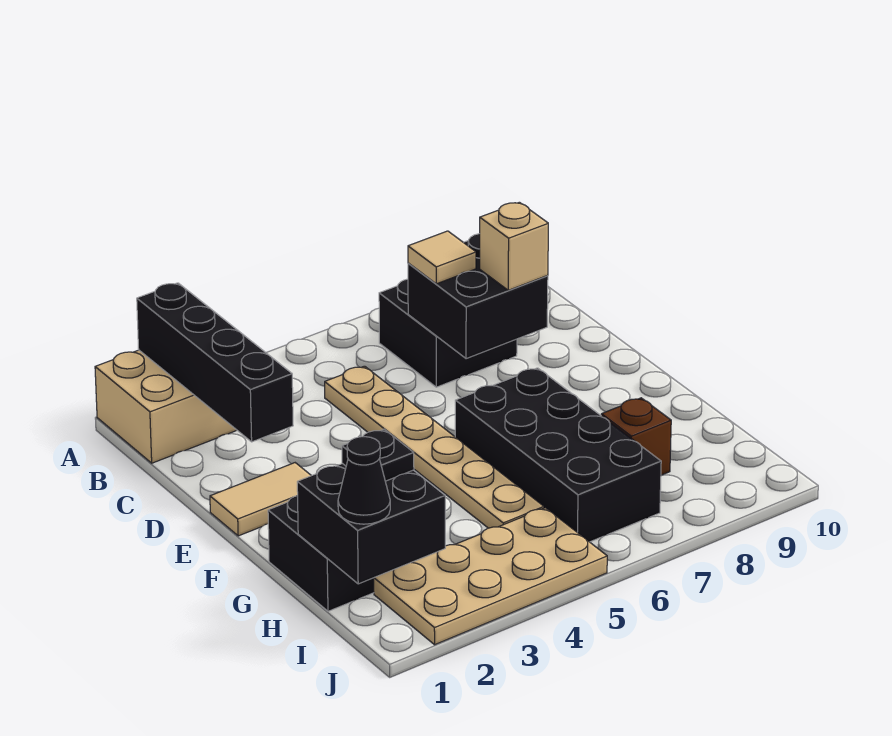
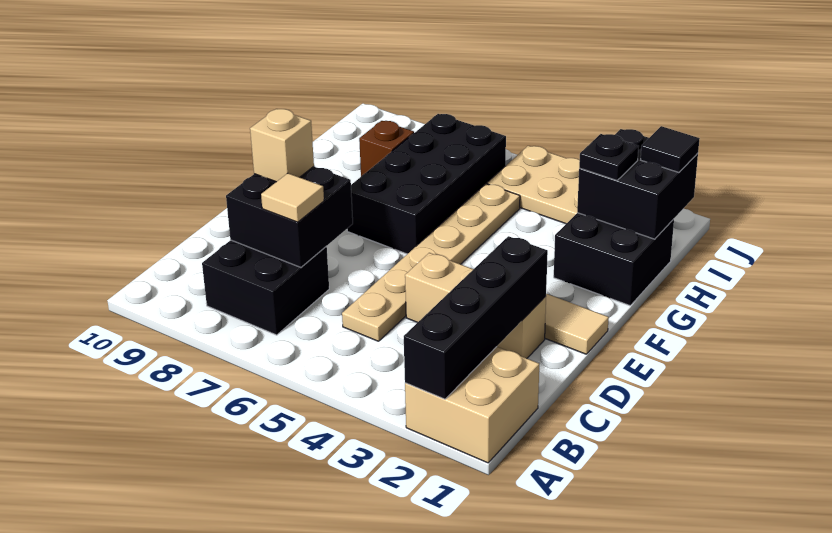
none -> tan 1x3 brick [405,253,546,358]
black 1x1 cone [338,437,390,524] -> black 1x1 tile [641,126,700,172]

